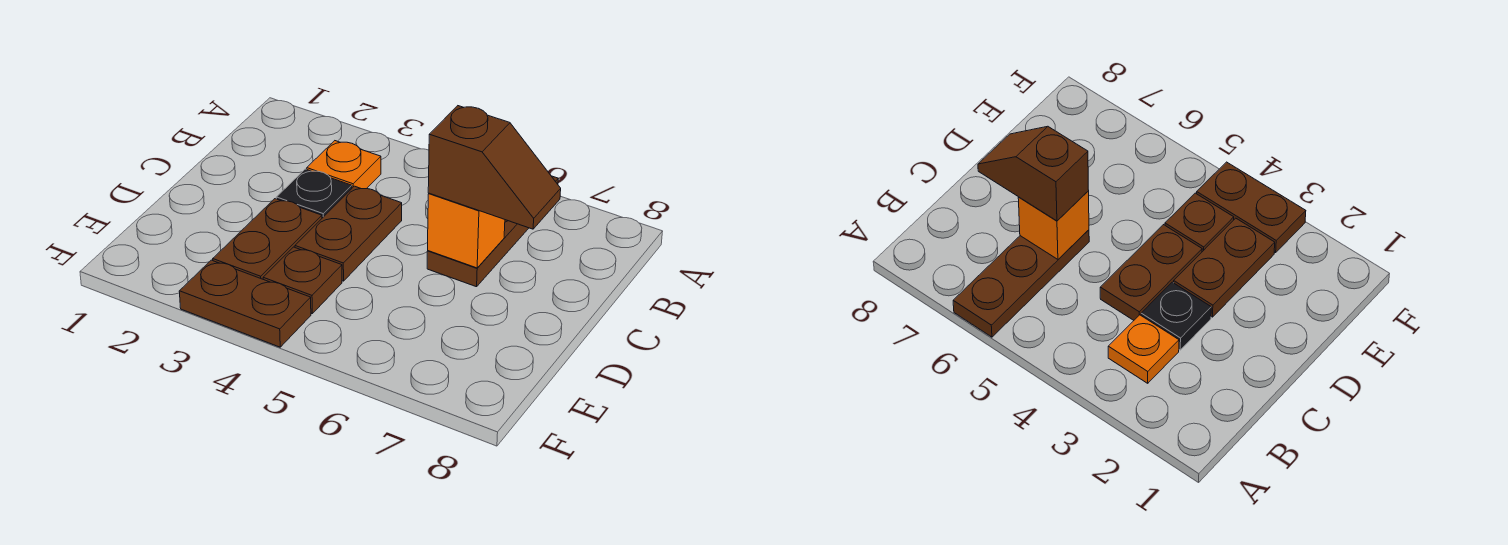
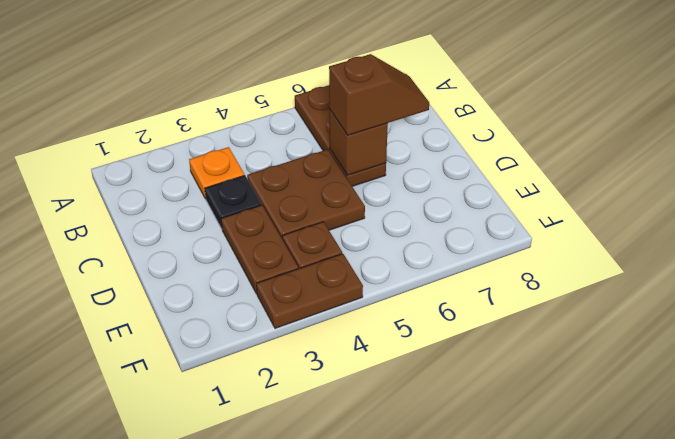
brown 1x2 plate [295,186,402,281] -> brown 2x2 plate [247,149,365,240]
orange 1x1 brick [428,193,505,268] -> brown 1x1 brick [329,109,388,175]

